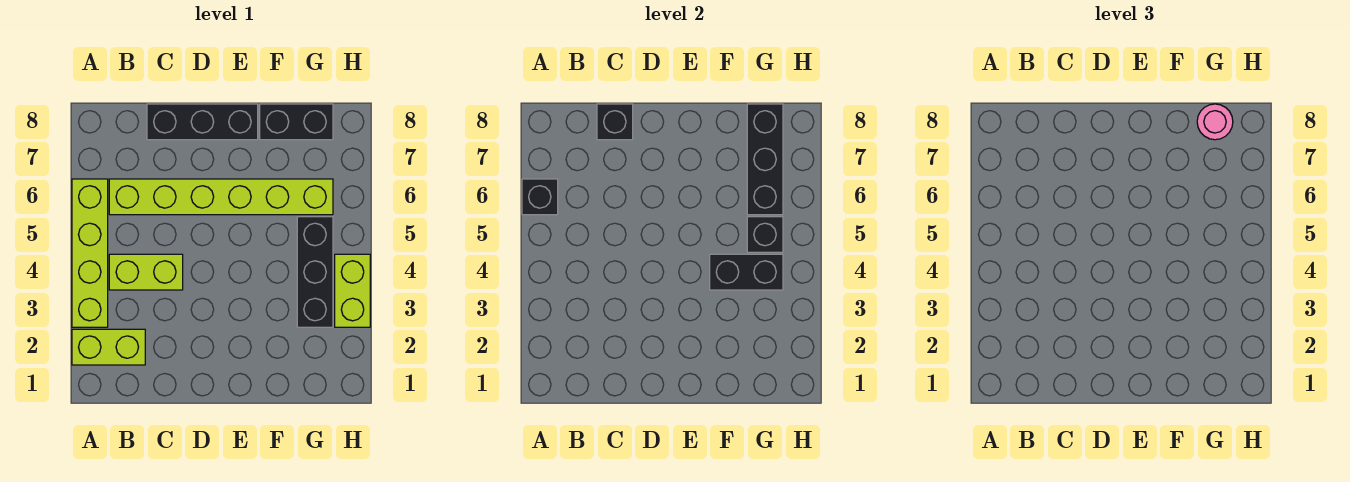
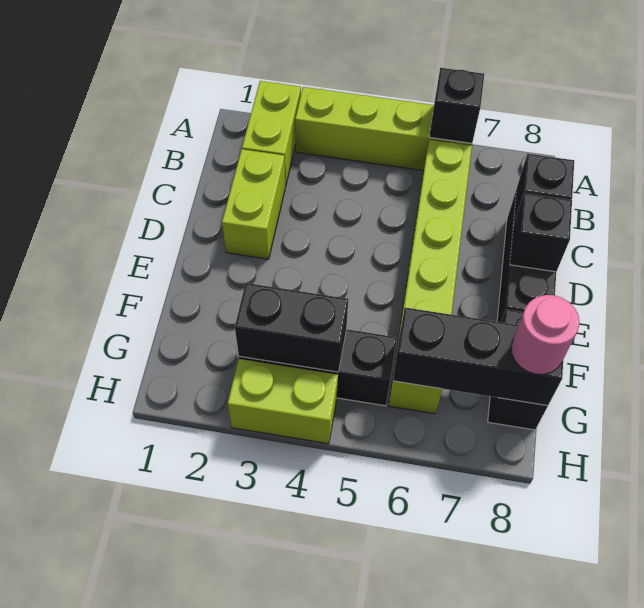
lime 1x2 brick [109,254,183,290] -> lime 1x2 brick moved to [222,149,285,259]
black 1x2 brick [710,254,783,290] -> black 1x2 brick turned to [235,283,349,372]
black 1x1 brick [747,217,783,252] -> black 1x1 brick moved to [510,193,572,272]

